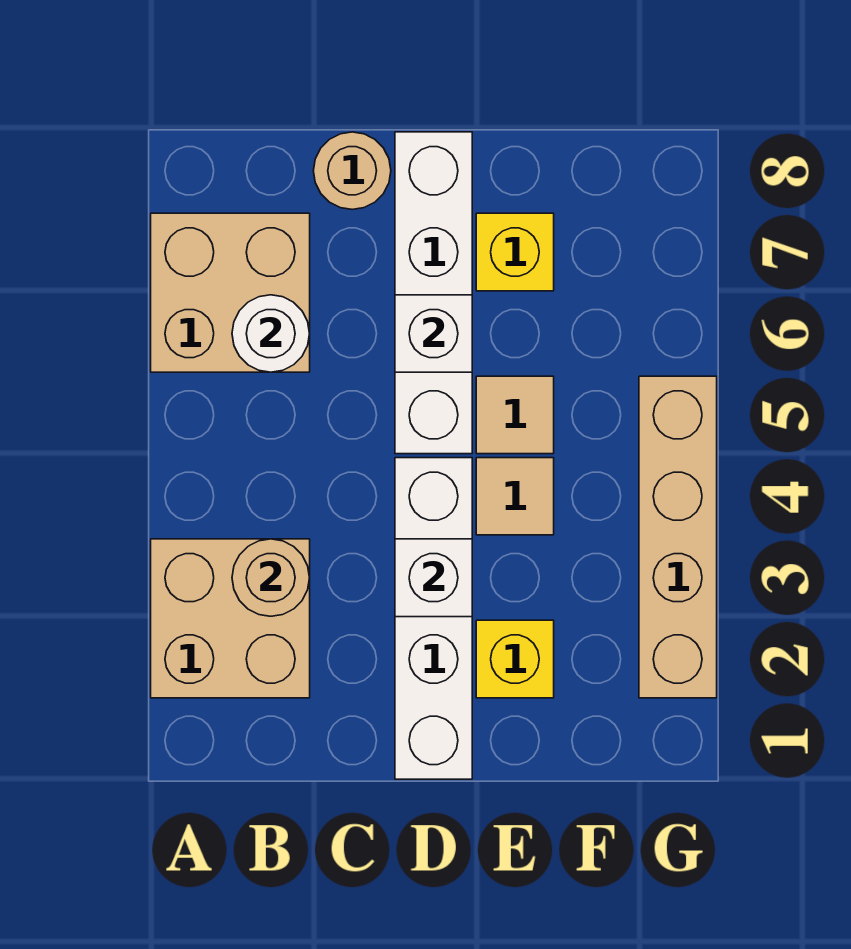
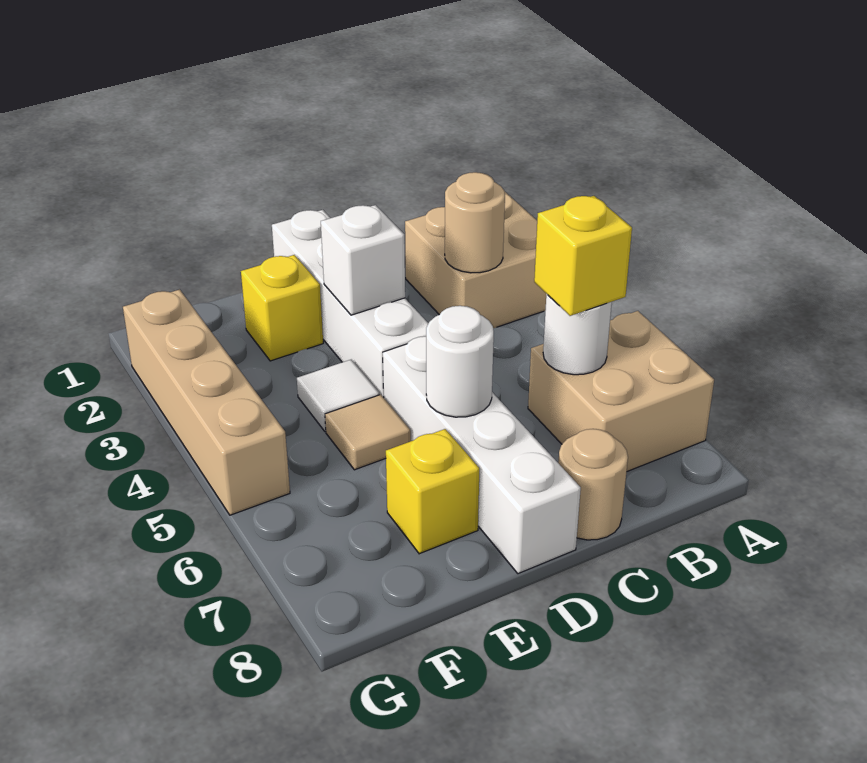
none -> yellow 1x1 brick [534,196,632,316]
white 1x1 brick [395,295,472,372] -> white 1x1 round brick [426,306,494,417]
tan 1x1 tile [476,458,554,535] -> white 1x1 tile [297,360,379,431]

